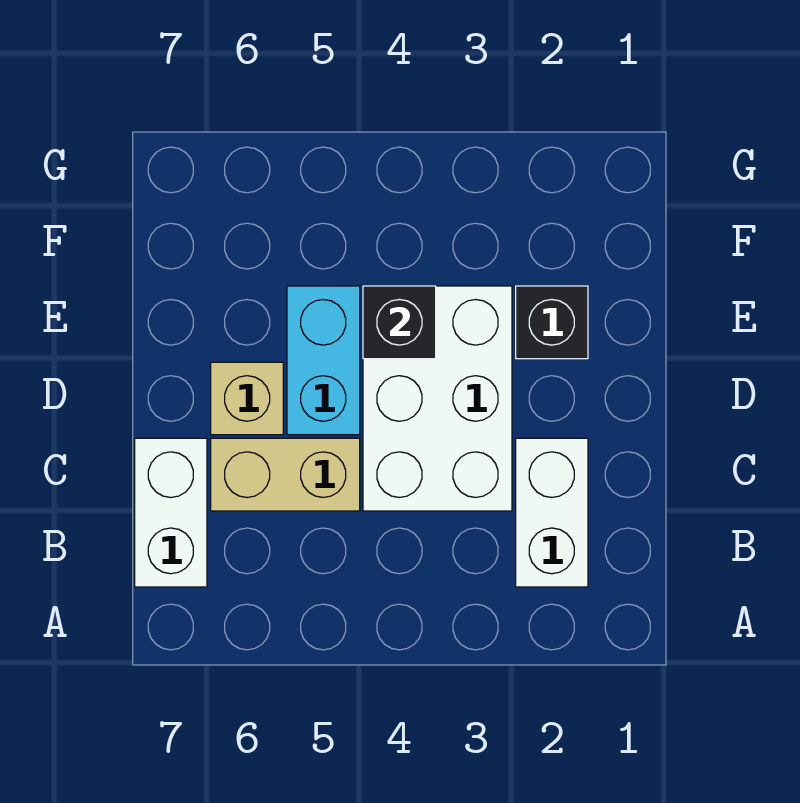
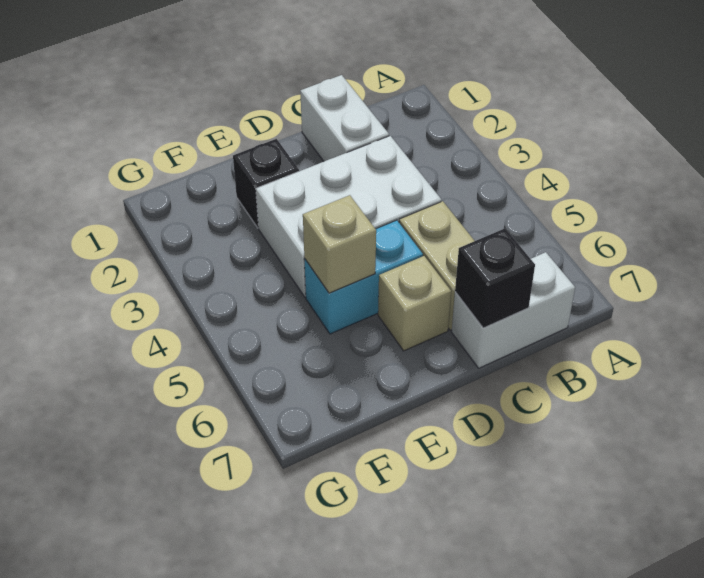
white 1x2 brick [516,438,588,587] -> white 1x2 brick turned to [300,75,389,161]
black 1x1 brick [363,286,436,359] -> black 1x1 brick moved to [455,228,535,328]
none -> tan 1x1 brick [303,195,376,293]

